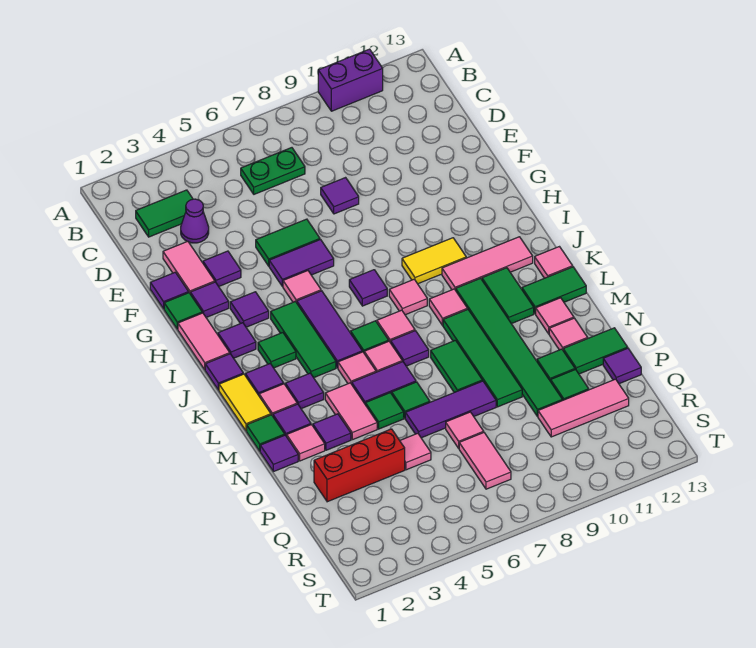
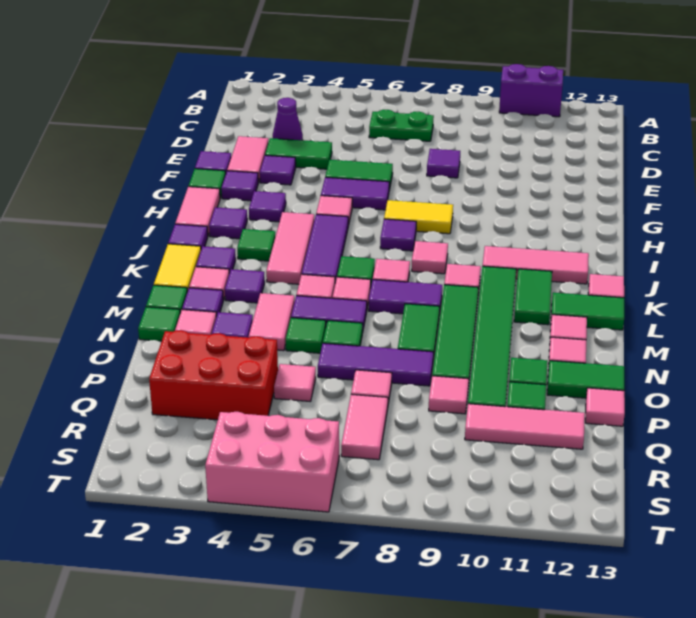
green 1x2 tile [136,190,193,237] -> green 1x2 tile moved to [265,138,332,169]
green 1x3 tile [271,301,336,378] -> pink 1x3 tile [266,212,314,284]
yellow 1x2 tile [402,238,466,284] -> yellow 1x2 tile moved to [384,200,453,234]
purple 1x1 tile [391,331,429,366] -> purple 1x2 tile [369,280,442,314]
purple 1x1 tile [260,435,298,472] -> green 1x1 tile [138,307,180,341]
red 1x3 brick [314,429,405,502] -> red 2x3 brick [149,330,278,420]
none -> pink 1x1 tile [429,376,469,414]
purple 1x1 tile [603,348,641,384] -> pink 1x1 tile [585,388,625,426]
none -> pink 2x3 brick [205,412,339,512]

